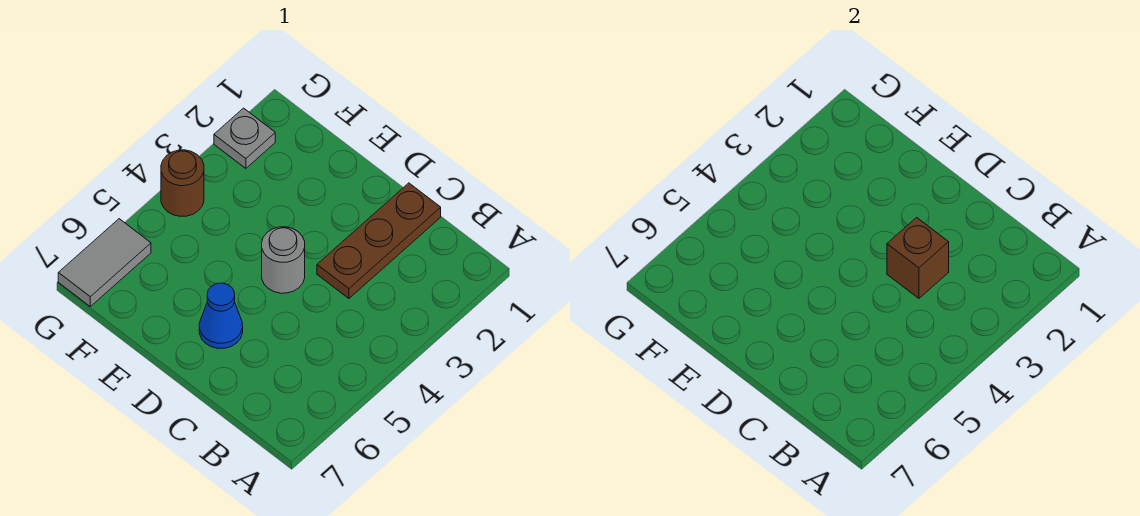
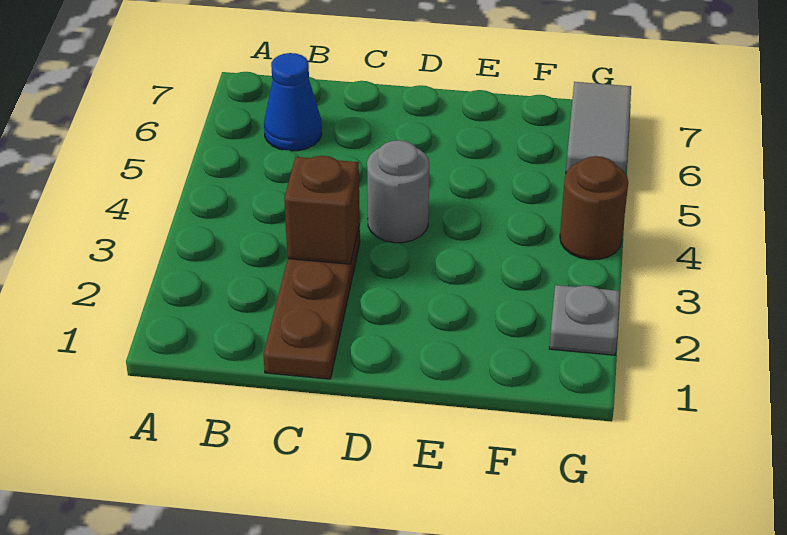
blue 1x1 cone [199,283,243,349] -> blue 1x1 cone moved to [264,53,322,151]

